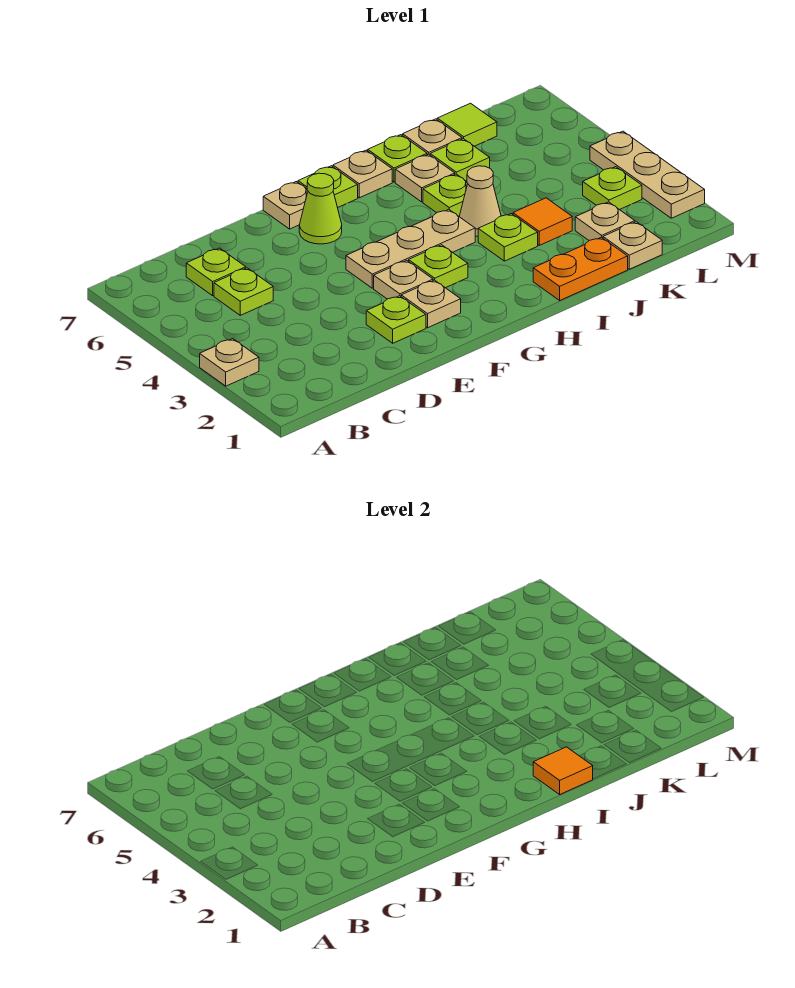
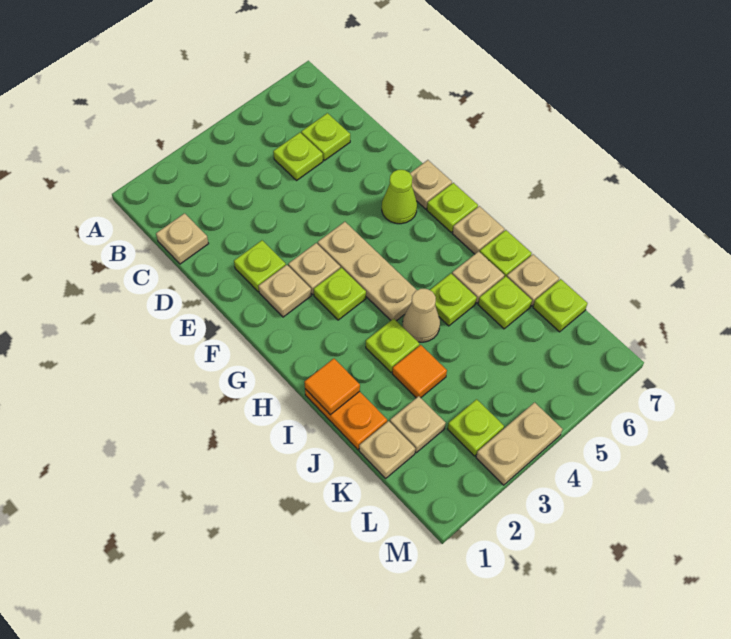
tan 1x1 plate [200,339,259,386] -> tan 1x1 plate moved to [156,213,209,264]
lime 1x1 tile [437,103,497,146] -> lime 1x1 plate [533,279,587,332]
tan 1x3 plate [590,131,705,218] -> tan 1x2 plate [476,402,562,485]

